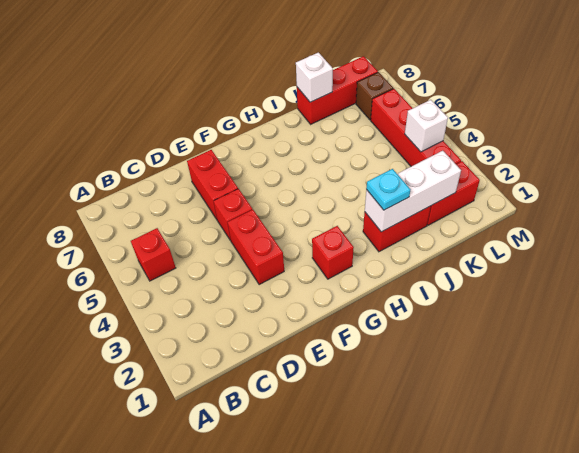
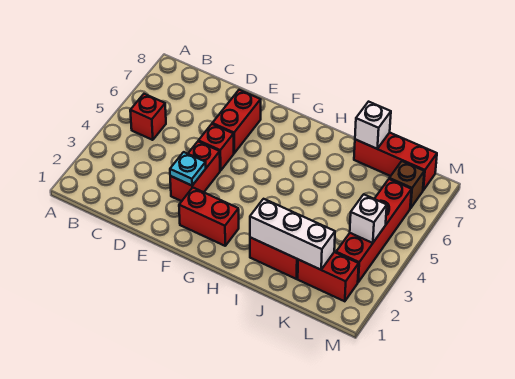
red 1x1 brick [312,226,354,279] -> red 1x2 brick [179,188,239,246]
cyan 1x1 plate [366,169,410,210] -> cyan 1x1 plate moved to [170,152,206,186]

